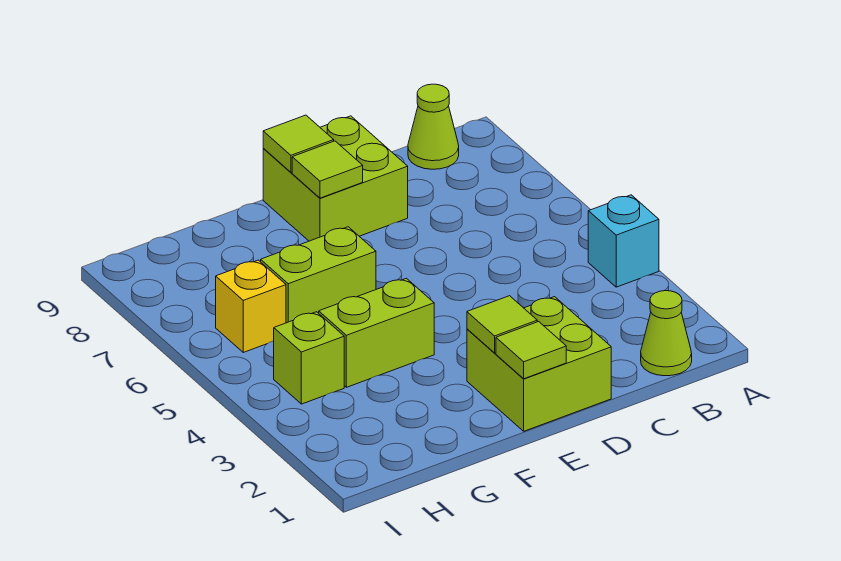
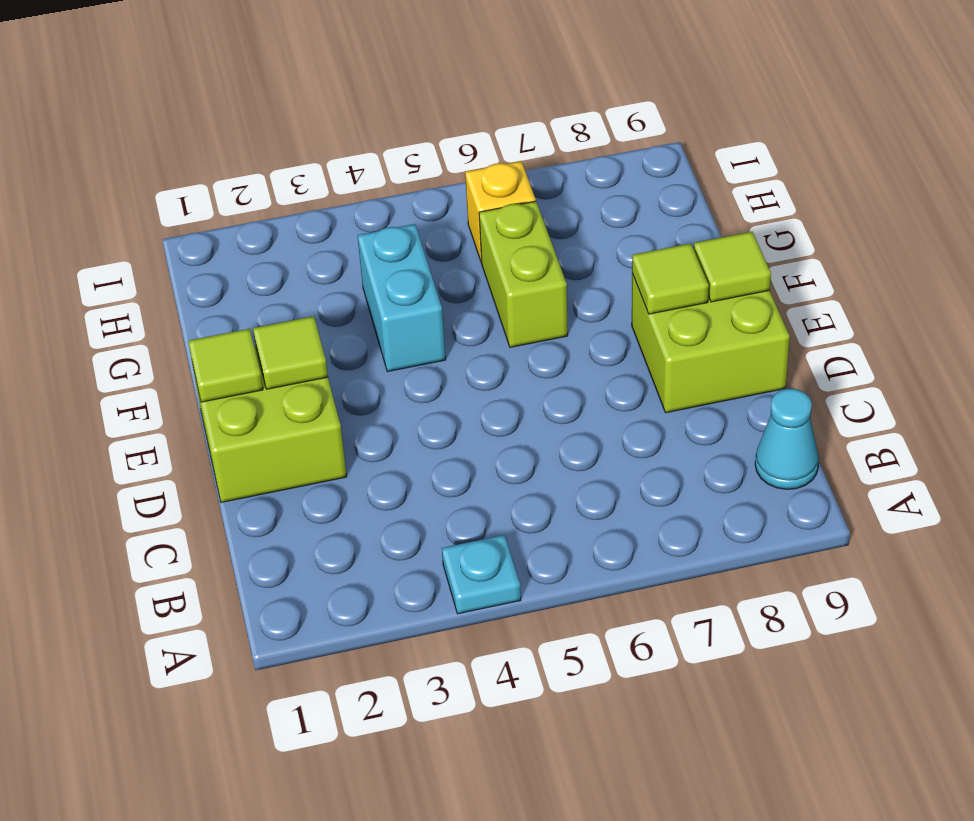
cyan 1x1 brick [588,195,659,287] -> cyan 1x1 plate [442,535,521,614]
lime 1x1 cone [641,291,692,376] -> none
lime 1x1 cone [408,84,459,169] -> cyan 1x1 cone [755,389,819,489]
lime 1x2 brick [319,278,434,387] -> cyan 1x2 brick [358,224,446,372]
lime 1x1 brick [274,312,344,404] -> none

